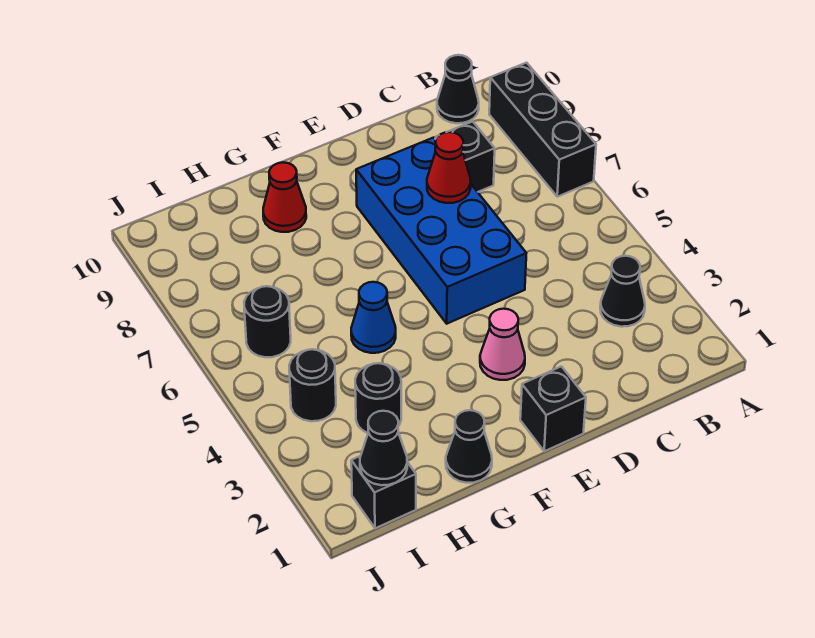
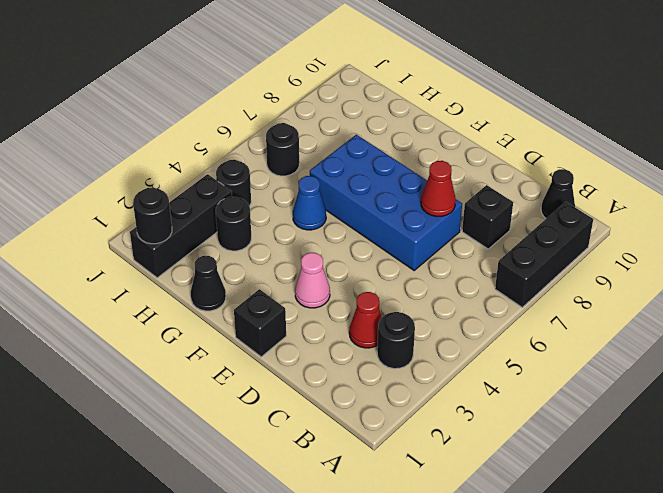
black 1x1 cone [600,256,645,327] -> black 1x1 round brick [377,312,415,369]
blue 2x4 brick [356,138,526,324] -> blue 2x4 brick turned to [310,135,462,270]
red 1x1 cone [263,162,306,232] -> red 1x1 cone moved to [349,292,382,348]
black 1x1 brick [351,456,416,528] -> black 1x3 brick [130,174,232,278]
black 1x1 cone [360,411,407,485] -> black 1x1 round brick [133,188,172,244]

